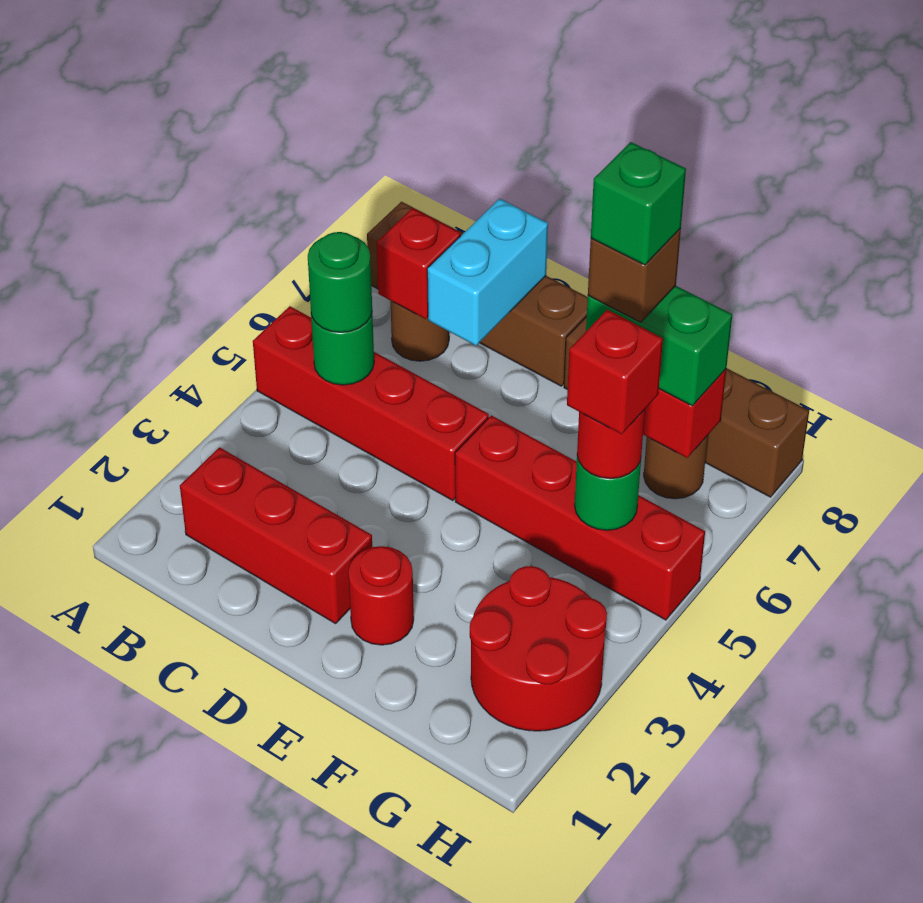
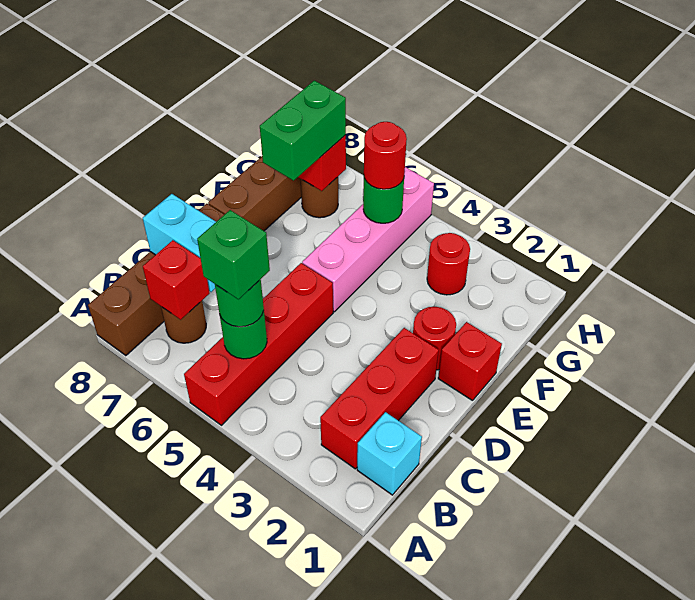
none -> cyan 1x1 brick [357,412,422,495]
red 1x4 brick [455,415,705,620] -> pink 1x4 brick [302,167,434,312]
brown 1x1 brick [588,228,681,322] -> none
green 1x1 brick [591,142,686,265] -> green 1x1 brick moved to [197,210,270,299]
red 2x2 round brick [470,566,607,731] -> red 1x1 round brick [427,233,470,295]
red 1x1 brick [567,310,663,434] -> red 1x1 brick moved to [438,322,502,401]

